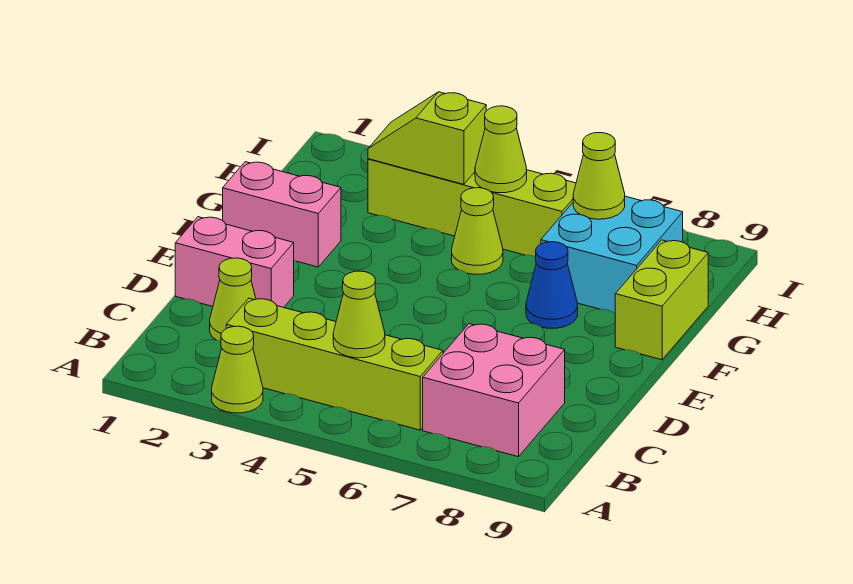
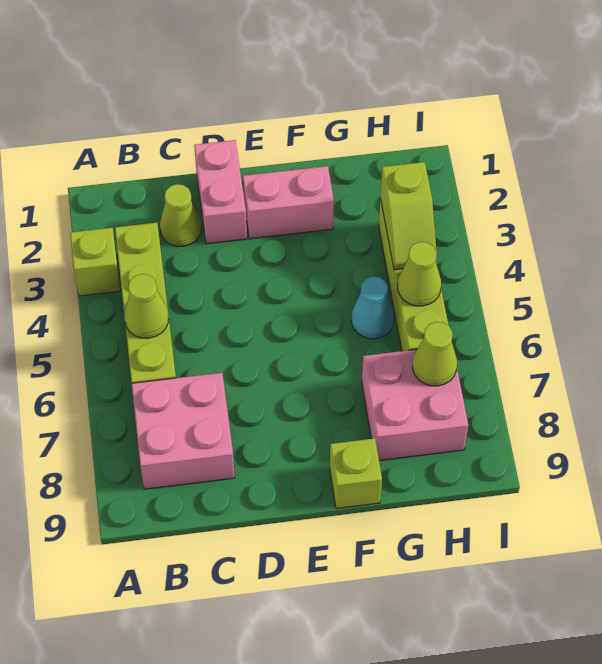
lime 1x1 cone [212,326,263,413] -> lime 1x1 brick [70,228,121,296]
pink 1x2 brick [223,162,341,267] -> pink 1x2 brick turned to [243,166,334,239]
blue 1x1 cone [526,242,578,328] -> none
lime 1x2 brick [615,240,708,360] -> lime 1x1 brick [330,438,382,509]
lime 1x1 cone [452,188,503,274] -> cyan 1x1 cone [351,277,394,339]
cyan 2x2 brick [541,196,683,313] -> pink 2x2 brick [362,349,468,460]
lime 1x2 slope [368,92,486,184] -> lime 1x2 slope turned to [380,162,437,270]

